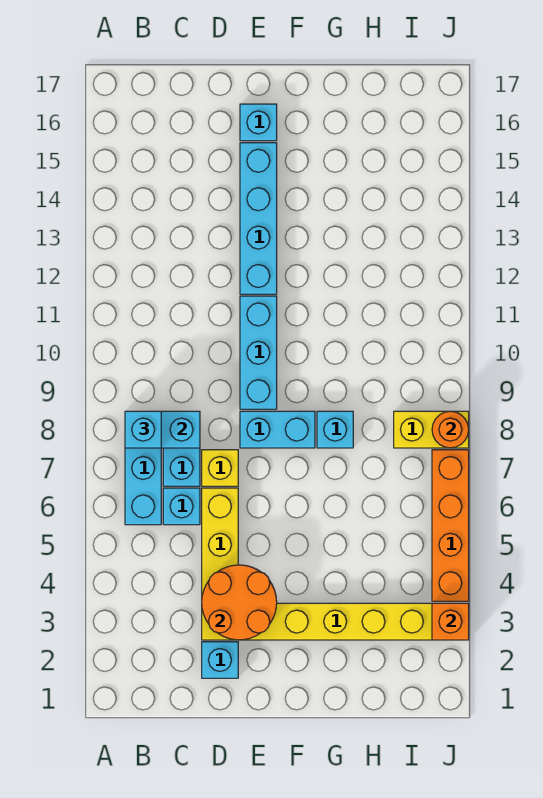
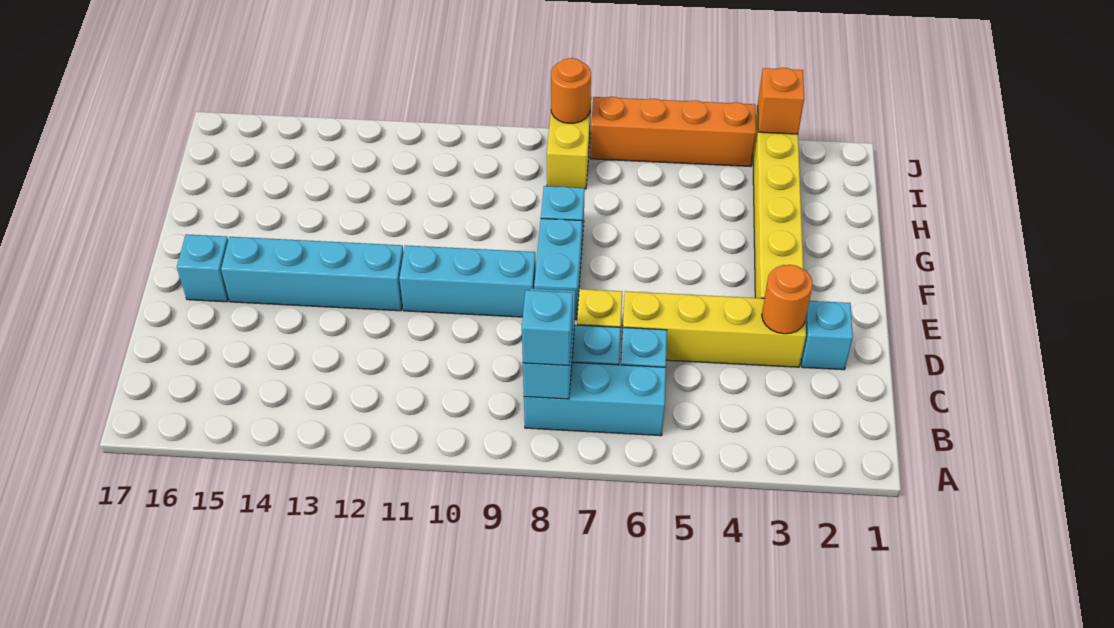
orange 2x2 round brick [202,565,277,640] -> orange 1x1 round brick [762,265,813,334]

